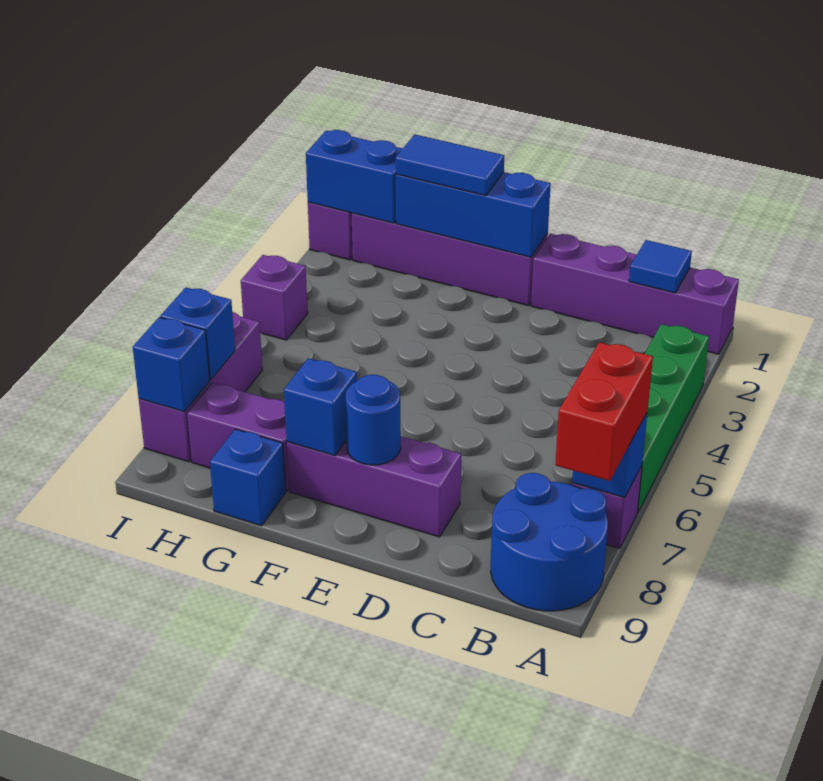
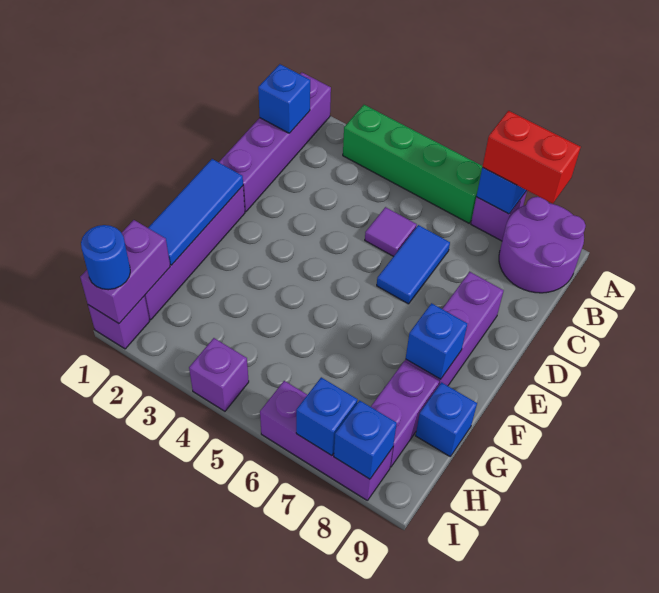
blue 2x2 round brick [491,473,608,611] -> purple 2x2 round brick [499,197,586,293]
blue 1x1 tile [629,240,692,293] -> blue 1x1 brick [258,64,310,133]
none -> purple 1x1 tile [365,207,417,257]
blue 1x3 brick [396,172,551,257] -> blue 1x3 tile [148,159,243,265]
blue 1x1 round brick [345,375,401,465] -> blue 1x1 round brick moved to [81,225,130,290]
blue 1x2 tile [395,135,504,196] -> blue 1x2 tile moved to [377,225,450,304]
blue 1x2 brick [306,130,403,223] -> purple 1x2 brick [80,220,170,323]

